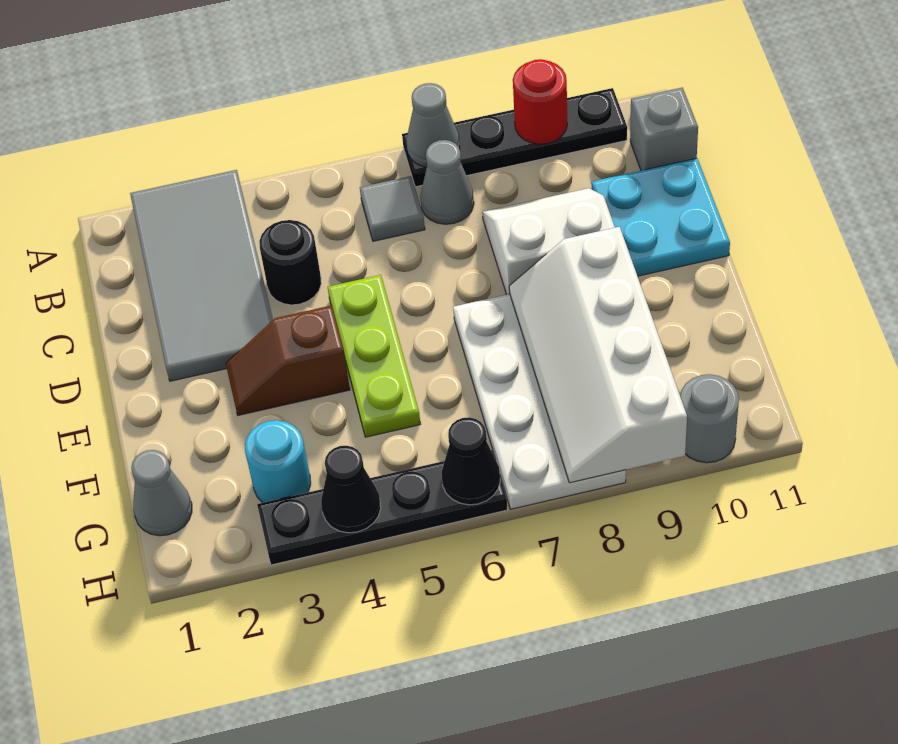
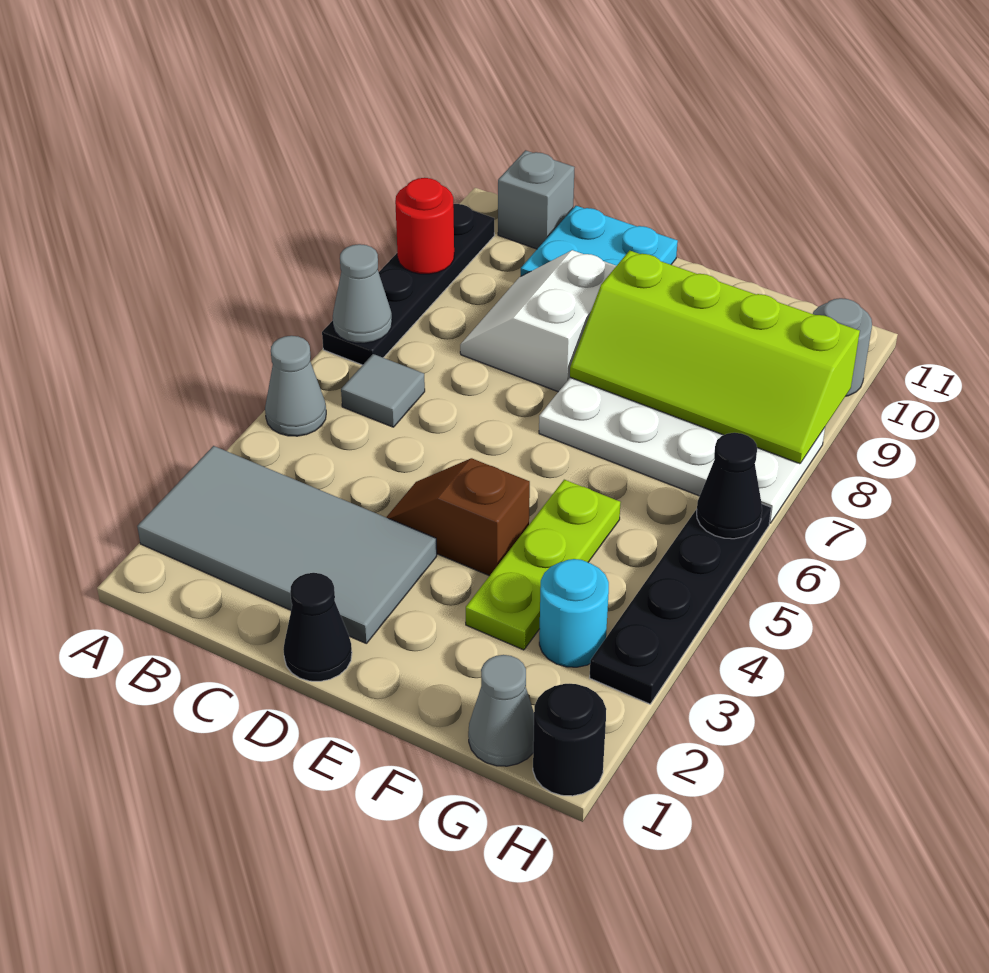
grey 1x1 cone [420,140,474,224] -> grey 1x1 cone moved to [265,336,326,436]
black 1x1 round brick [259,220,321,305] -> black 1x1 round brick moved to [533,684,606,796]
lime 1x3 plate [328,275,420,437] -> lime 1x3 plate turned to [466,480,621,650]
brown 1x2 slope [226,305,350,415] -> brown 1x2 slope turned to [386,458,530,576]
white 2x4 slope [509,227,687,483] -> lime 2x4 slope [570,250,860,464]
black 1x1 cone [321,446,381,533] -> black 1x1 cone moved to [283,573,352,681]

